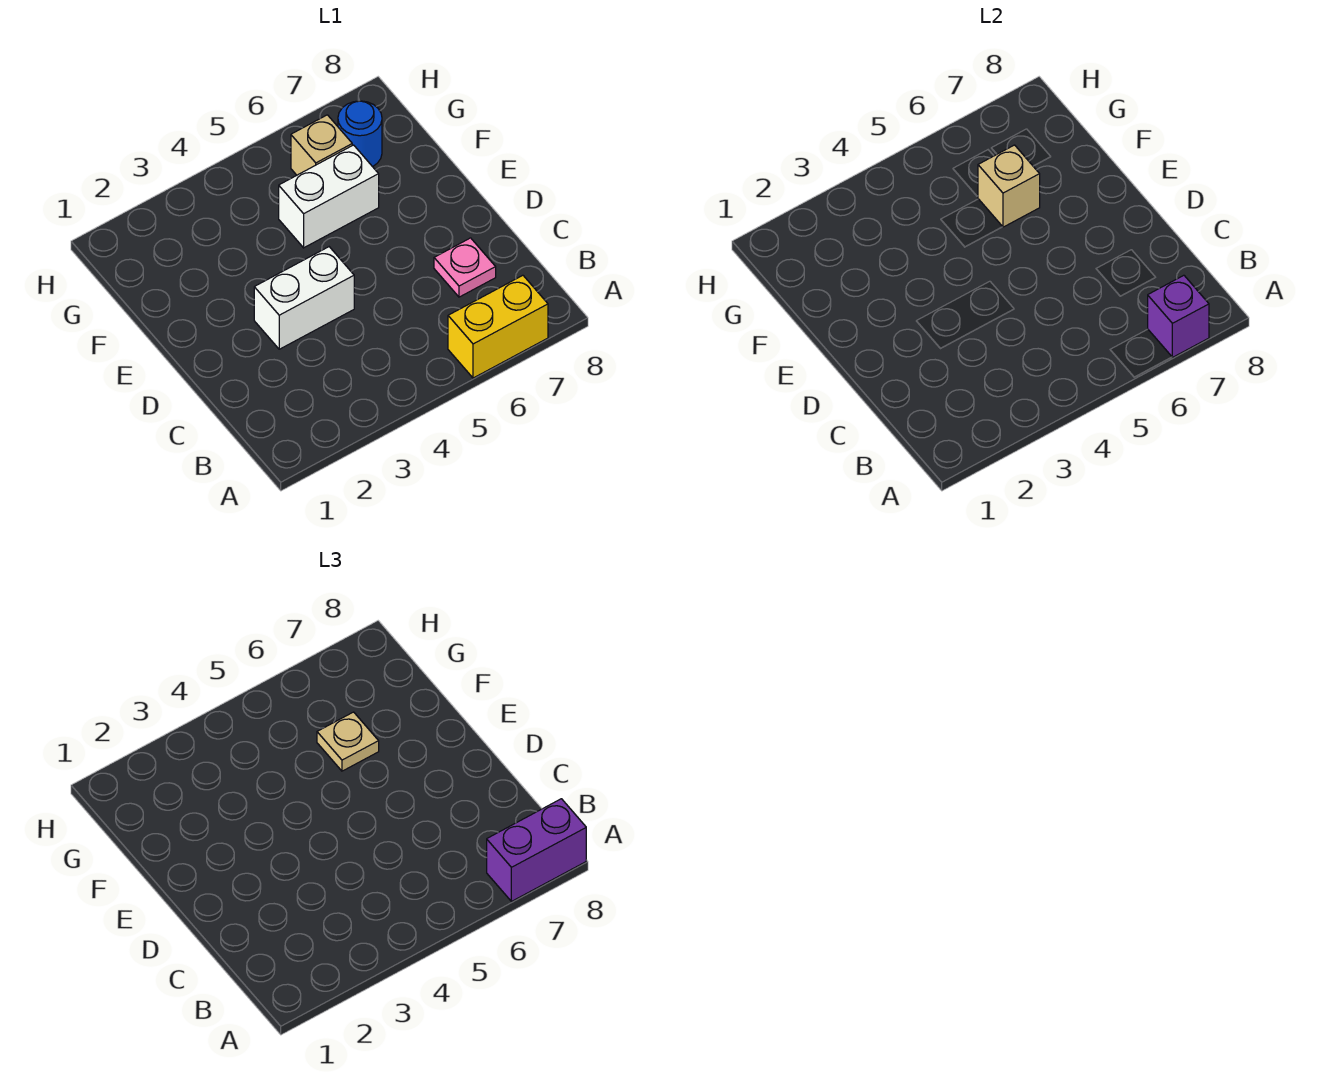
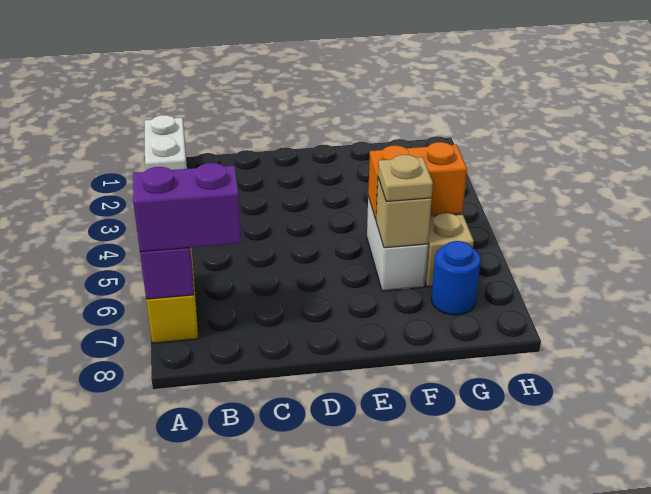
purple 1x2 brick [487,799,586,901] -> purple 1x2 brick turned to [133,163,241,252]
pink 1x1 plate [434,238,496,297] -> none
white 1x2 brick [254,247,354,349] -> white 1x2 brick moved to [144,115,187,170]
none -> orange 1x2 brick [368,142,467,220]

